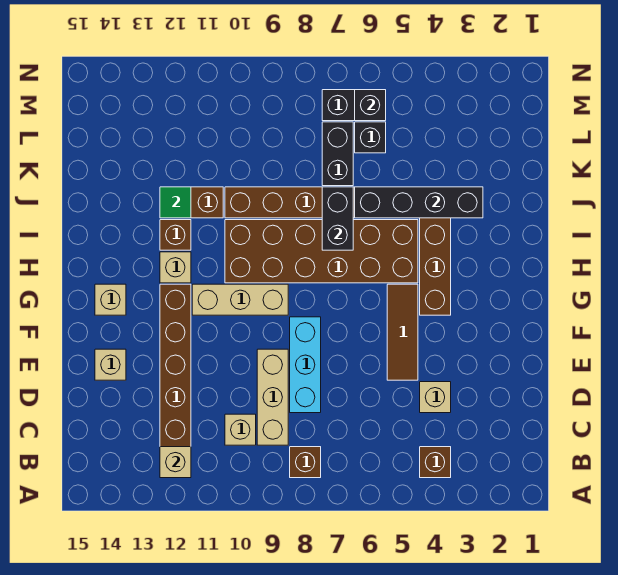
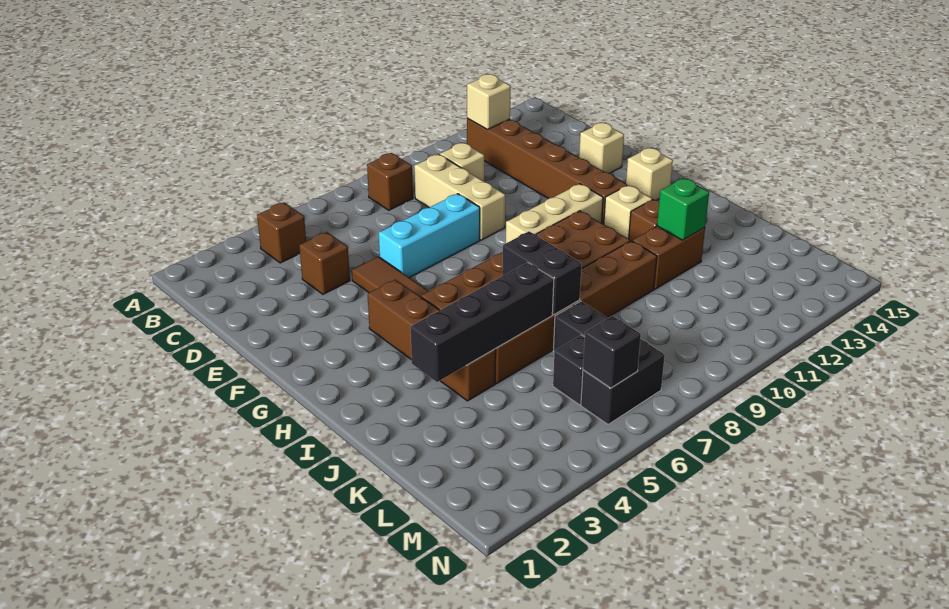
tan 1x1 brick [420,382,451,413] -> brown 1x1 brick [299,232,350,294]
cyan 1x3 brick [290,317,321,413] -> cyan 1x3 brick turned to [379,194,480,278]
green 1x1 tile [160,187,191,218] -> green 1x1 brick [657,178,709,240]

